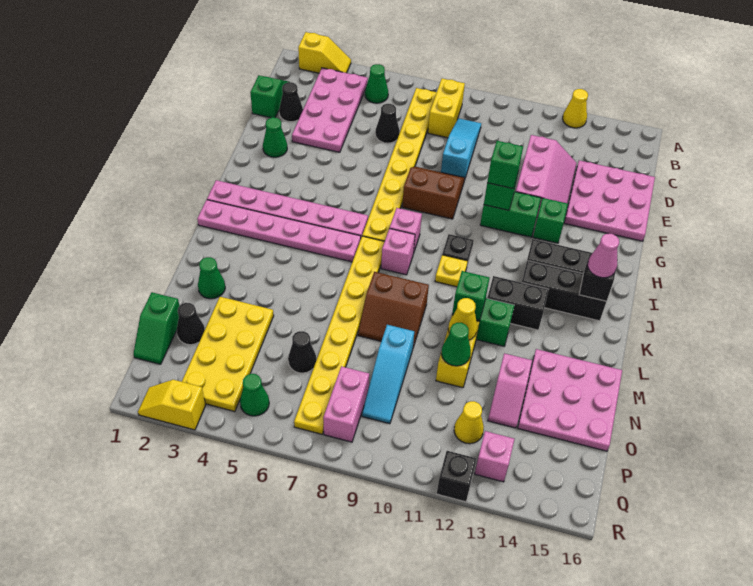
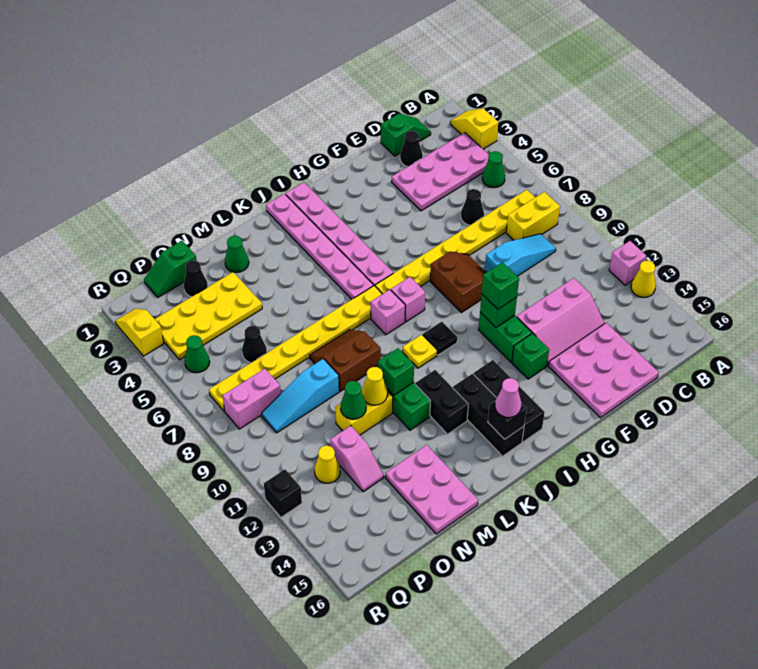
yellow 1x2 slope [298,32,351,73] -> yellow 1x2 slope turned to [450,108,498,149]
green 1x1 cone [263,117,287,157] -> none
brown 2x2 slope [358,272,429,347] -> brown 2x2 slope turned to [310,330,381,391]
pink 3x3 plate [518,349,622,451] -> pink 2x3 plate [385,445,478,534]
pink 1x2 slope [488,353,532,428] -> pink 1x2 slope turned to [330,426,384,492]
pink 1x1 brick [475,431,514,482] -> pink 1x1 brick moved to [609,241,646,285]

